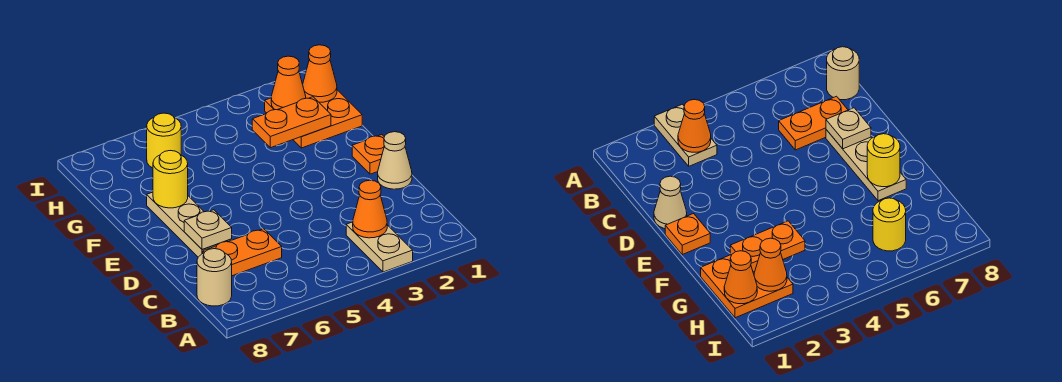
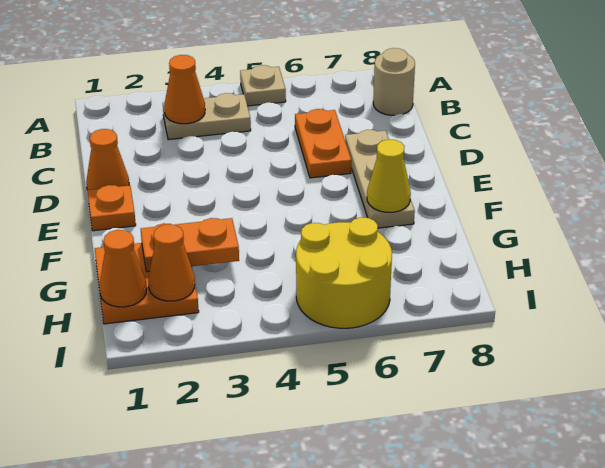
tan 1x2 plate [346,222,413,272] -> tan 1x2 plate turned to [163,93,251,140]
orange 1x2 plate [203,229,282,276] -> orange 1x2 plate turned to [295,109,351,178]
tan 1x1 cone [378,132,412,189] -> orange 1x1 cone [86,129,129,190]
tan 1x1 plate [184,210,232,250] -> tan 1x1 plate moved to [240,65,286,106]
yellow 1x1 round brick [153,151,188,208] -> yellow 1x1 cone [367,140,411,212]
yellow 1x1 round brick [147,113,181,168] -> yellow 2x2 round brick [296,217,392,328]

